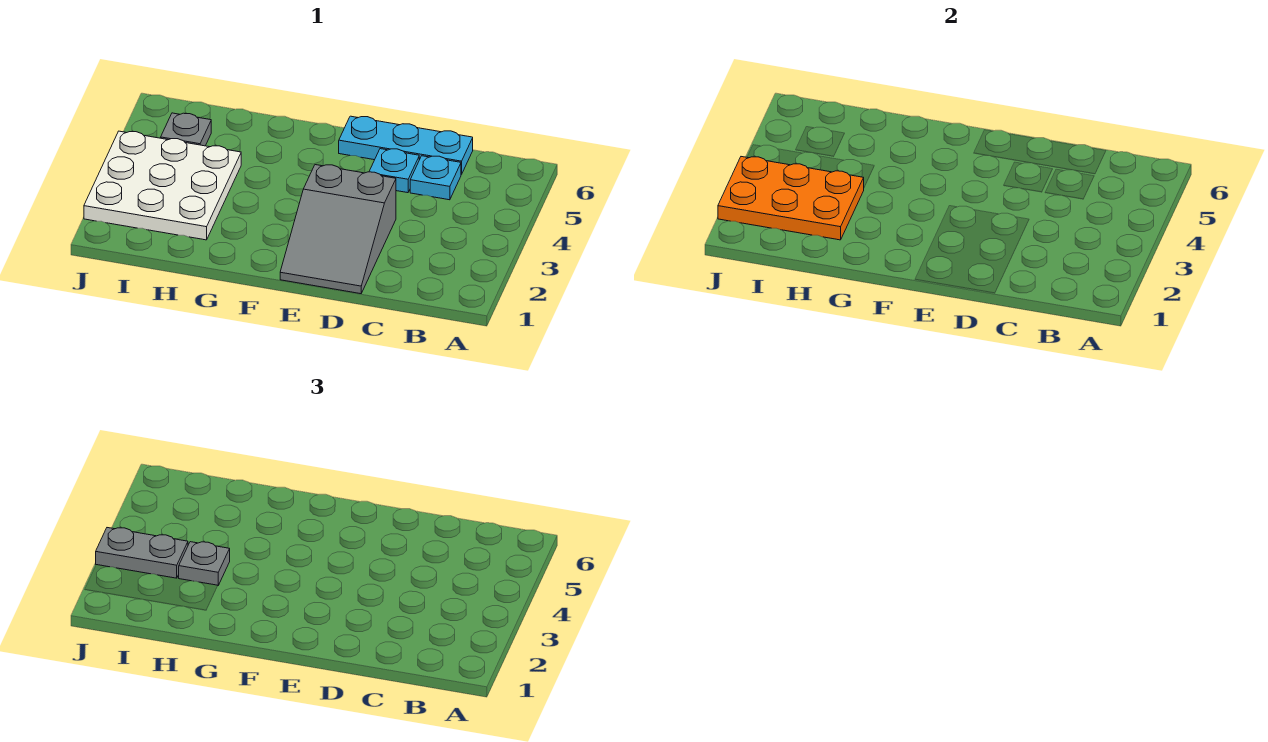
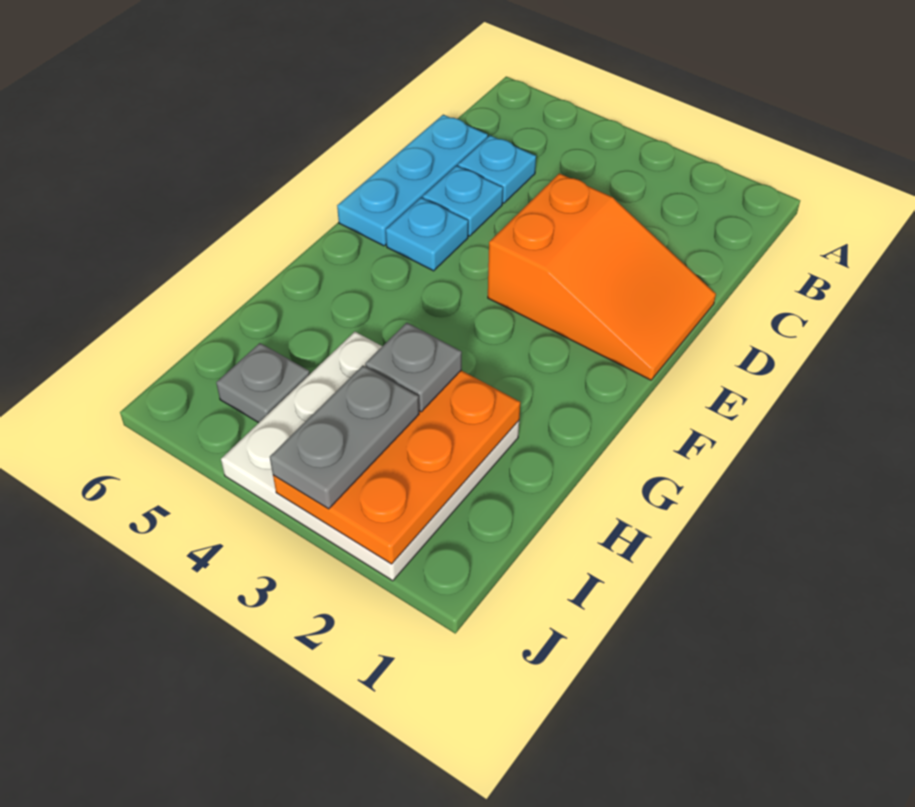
grey 2x3 slope [280,165,396,294] -> orange 2x3 slope [488,173,716,380]
none -> cyan 1x1 plate [386,198,468,271]

